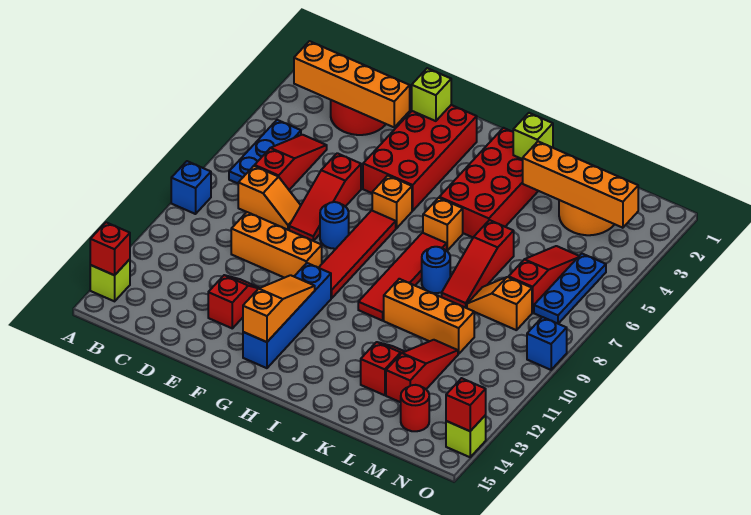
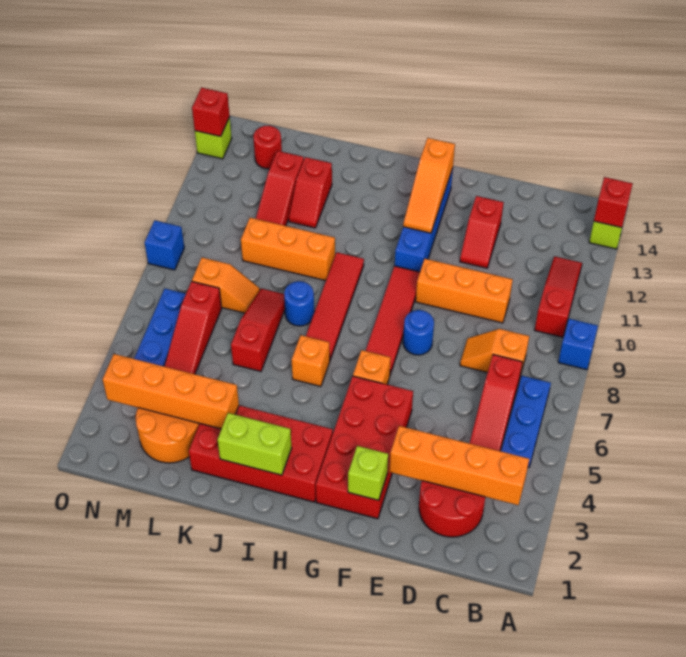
red 1x3 slope [289,153,361,241] -> red 1x3 slope moved to [535,256,582,337]
red 2x4 brick [439,128,538,237] -> red 2x4 brick turned to [189,405,333,502]
lime 1x1 brick [513,113,553,159] -> lime 1x2 brick [218,413,292,475]

